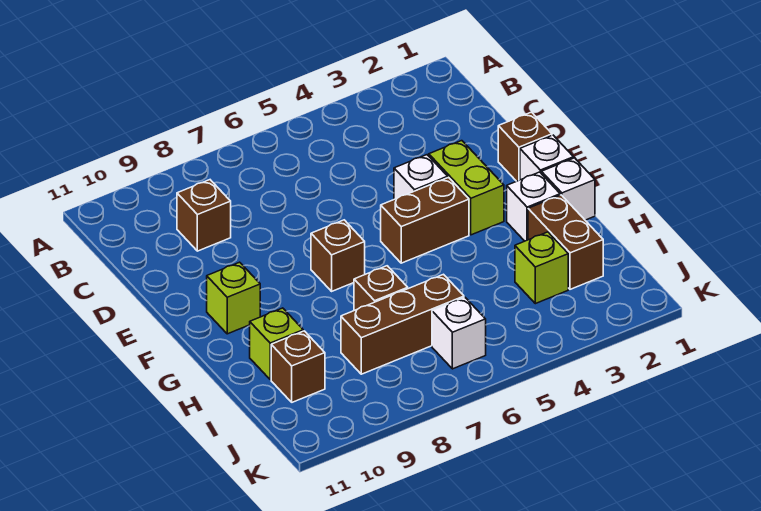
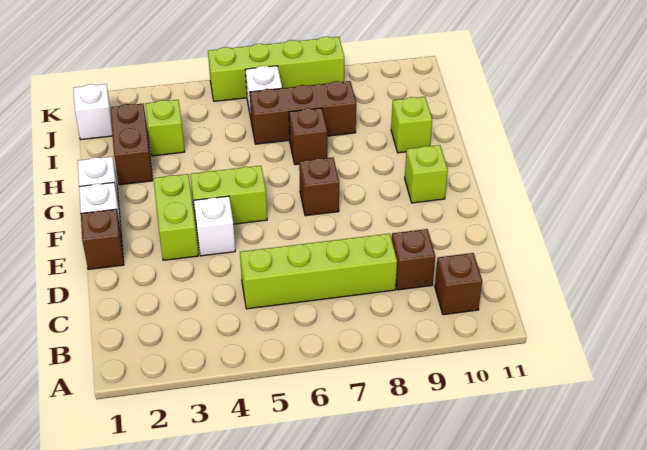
none -> lime 1x4 brick [240,234,397,309]
brown 1x2 brick [381,178,469,263] -> lime 1x2 brick [190,166,267,224]
white 1x1 brick [507,172,560,241] -> white 1x1 brick moved to [74,84,113,140]
brown 1x1 brick [271,331,325,402] -> brown 1x1 brick moved to [435,253,482,315]
none -> lime 1x4 brick [208,37,344,101]

